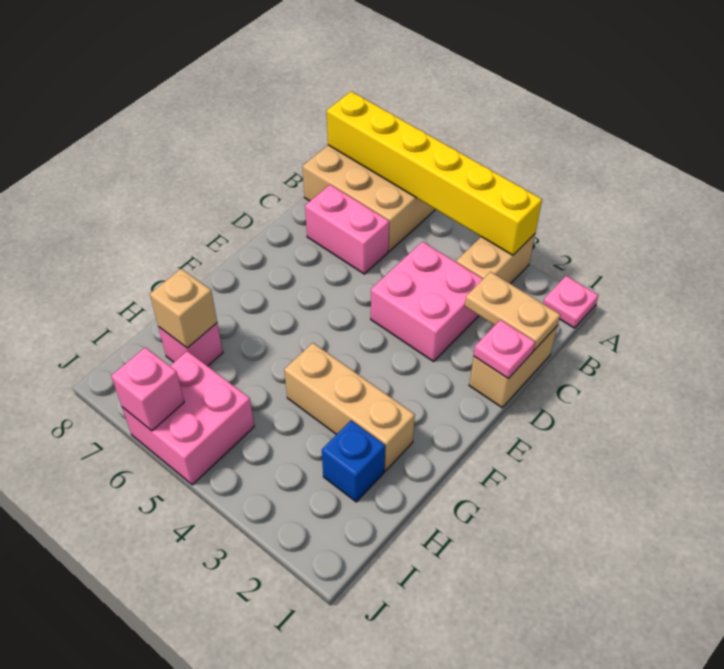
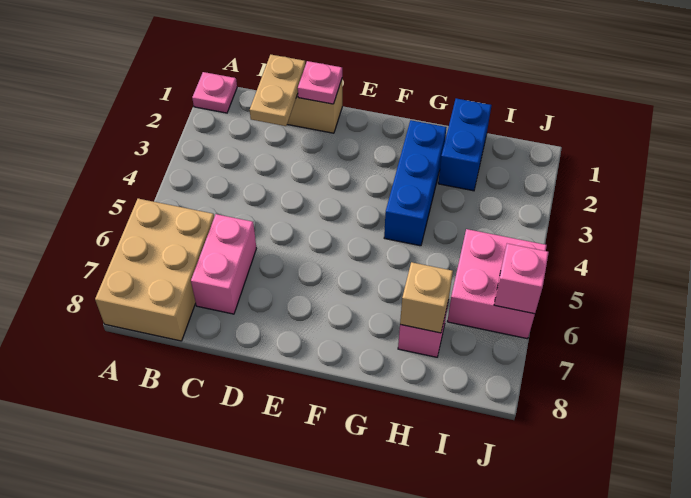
tan 1x2 brick [456,234,535,284] -> none
yellow 1x6 brick [327,91,542,255] -> none
pink 2x2 brick [371,242,483,361] -> none
tan 1x3 brick [284,343,415,471] -> blue 1x3 brick [384,120,447,246]
blue 1x1 brick [322,420,385,502] -> blue 1x2 brick [438,98,491,191]

